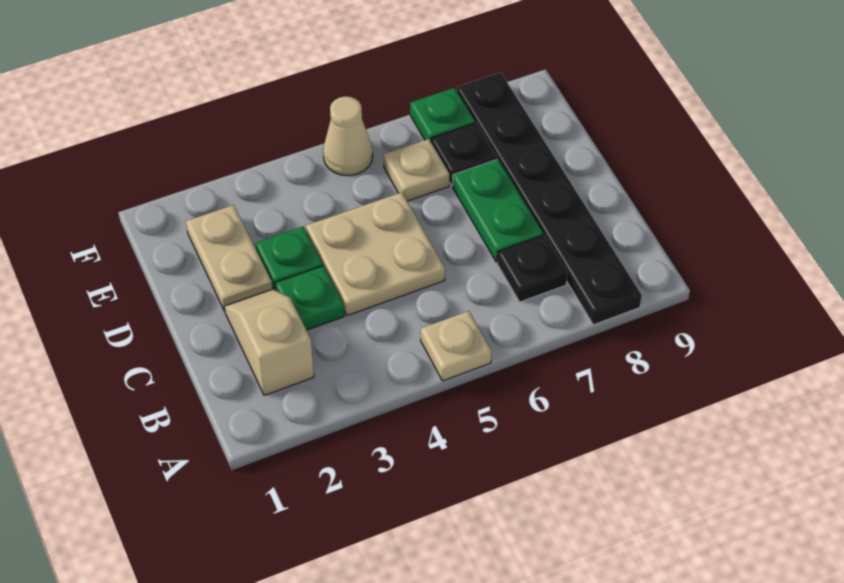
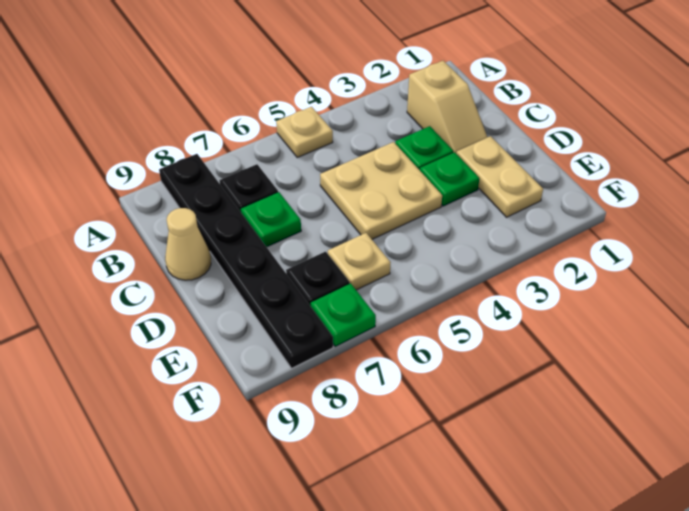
green 1x2 plate [453,159,543,262] -> green 1x1 plate [241,192,301,247]
tan 1x1 cone [323,97,373,176] -> tan 1x1 cone moved to [165,208,211,280]

